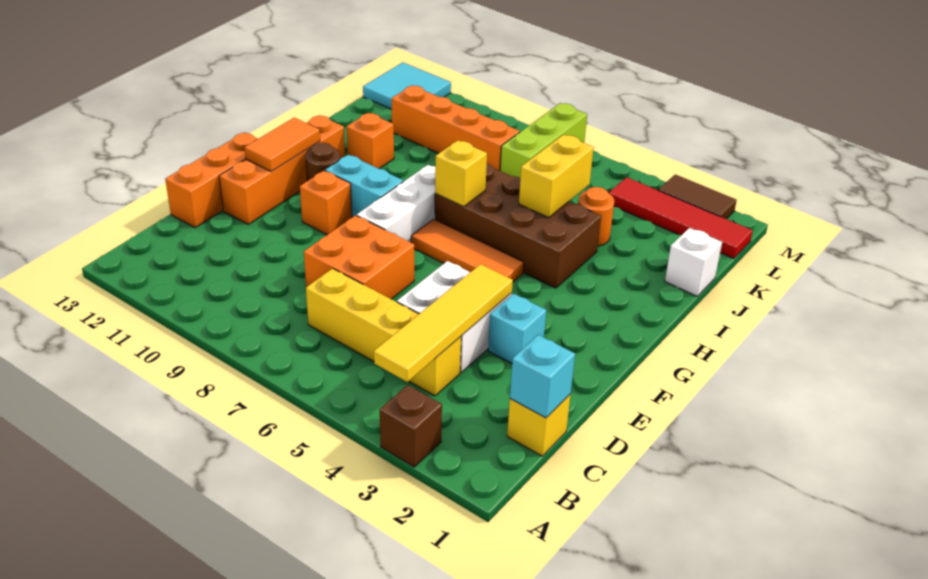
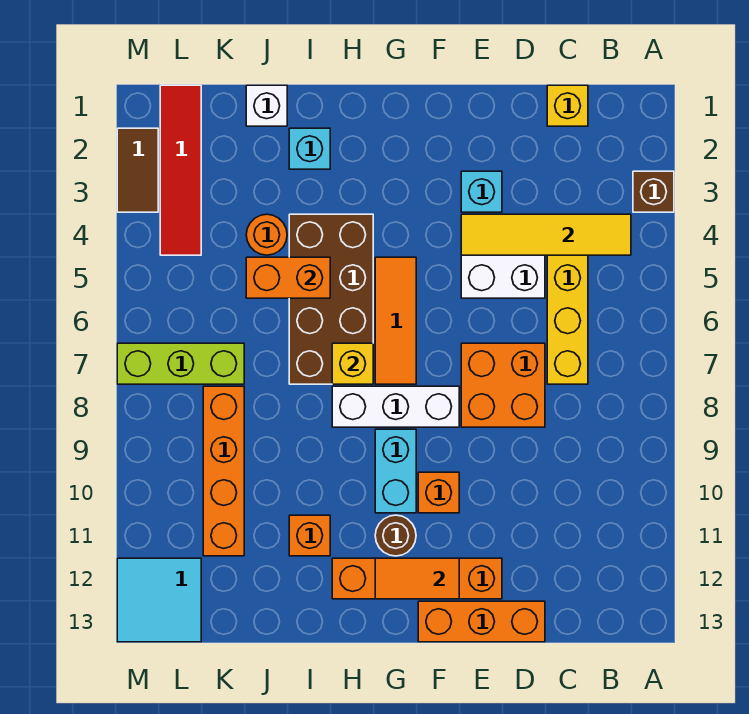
cyan 1x1 brick [510,335,575,418] -> cyan 1x1 brick moved to [289,128,330,169]
yellow 1x2 brick [519,135,594,218] -> orange 1x2 brick [246,257,330,298]

